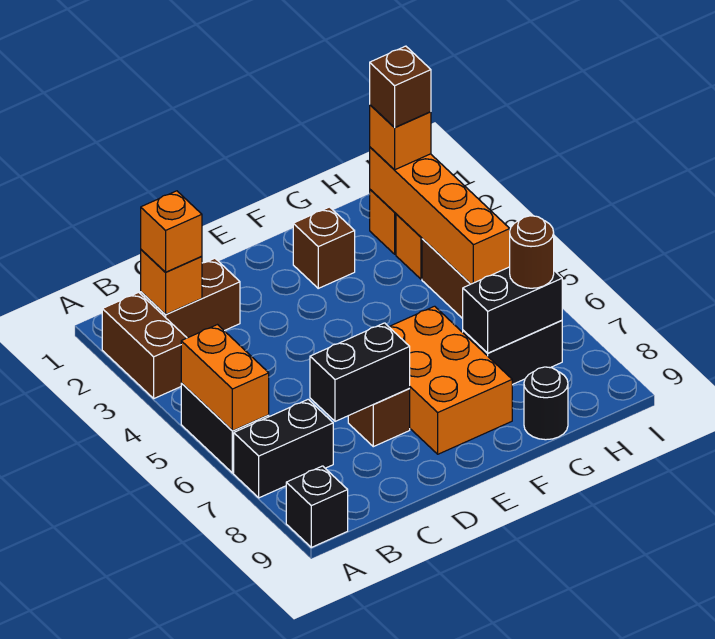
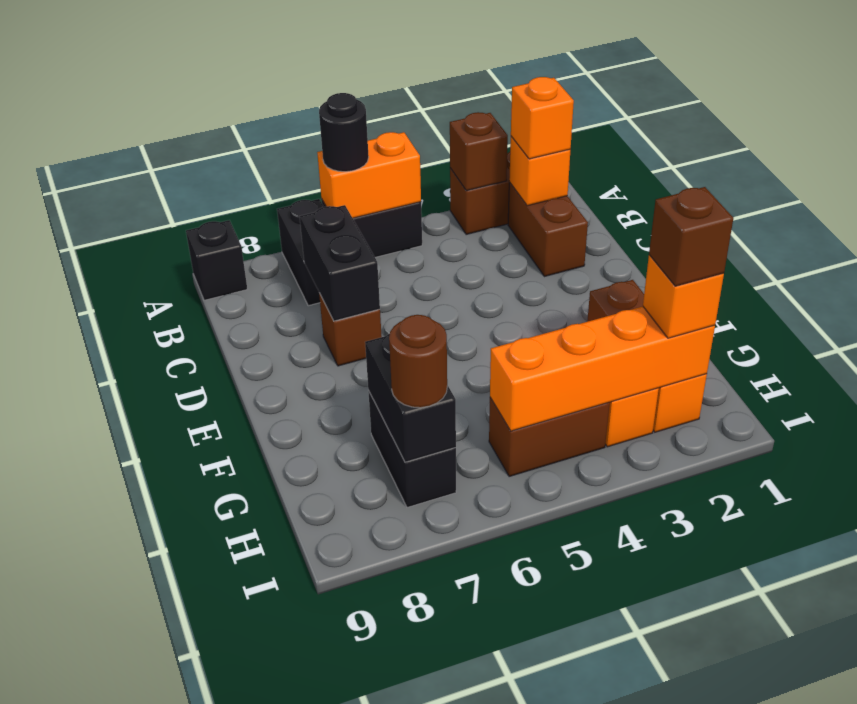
none -> brown 1x1 brick [450,112,508,191]
orange 2x3 brick [390,306,512,454] -> none
black 1x1 round brick [524,367,568,440] -> black 1x1 round brick moved to [319,93,369,172]

